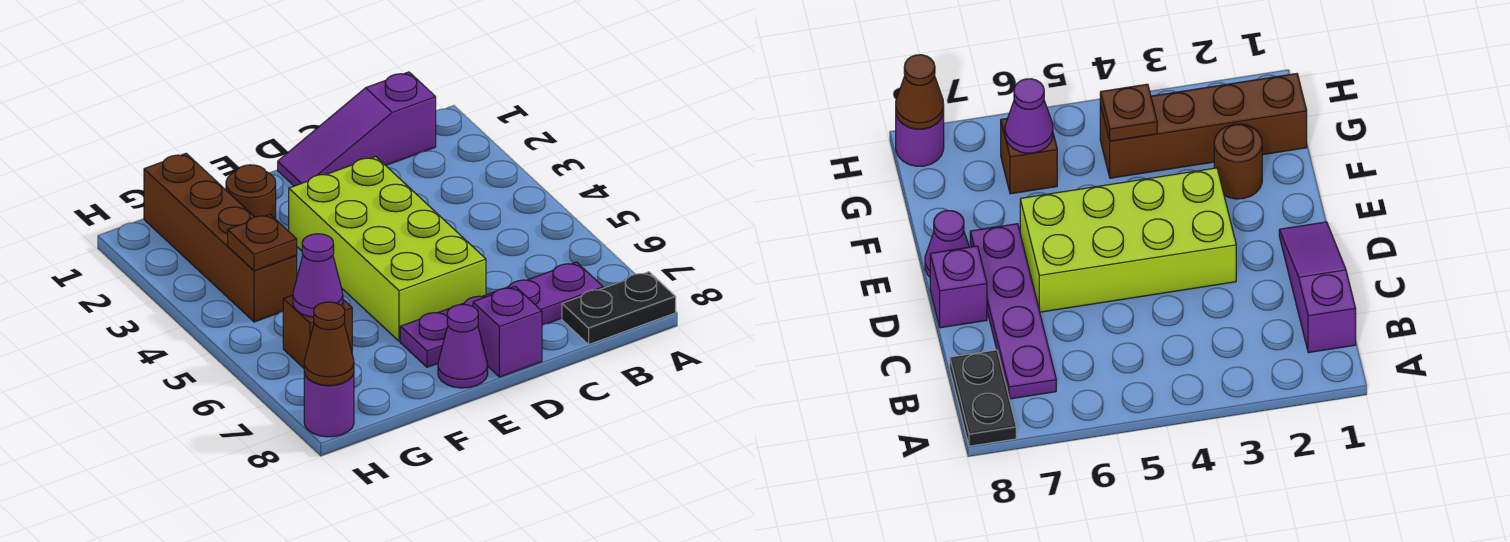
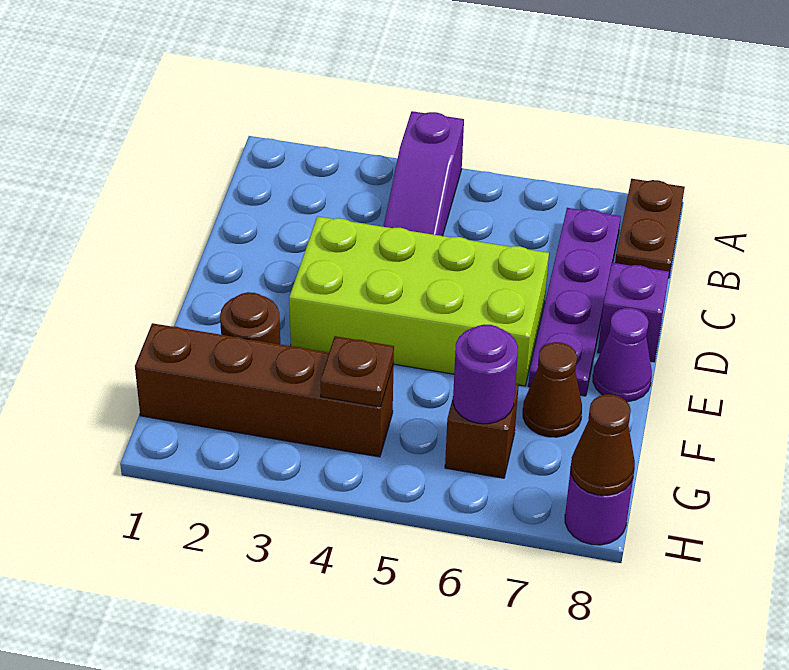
black 1x2 plate [562,272,676,344] -> brown 1x2 plate [615,179,685,278]
purple 1x3 slope [278,72,436,186] -> purple 1x3 slope moved to [383,111,464,236]
none -> brown 1x1 cone [523,342,582,437]
purple 1x1 cone [293,234,343,317] -> purple 1x1 round brick [453,325,518,424]

